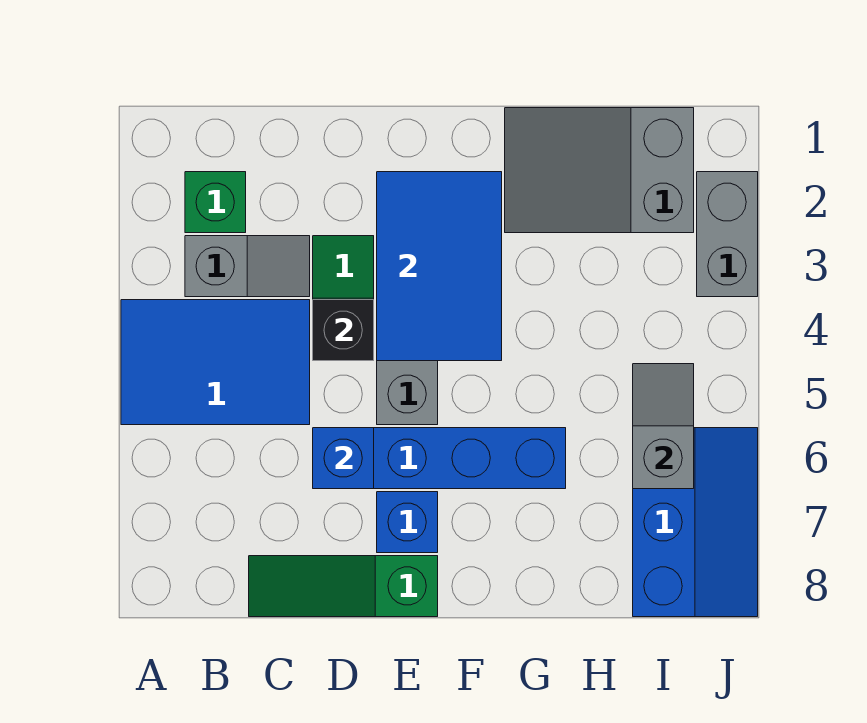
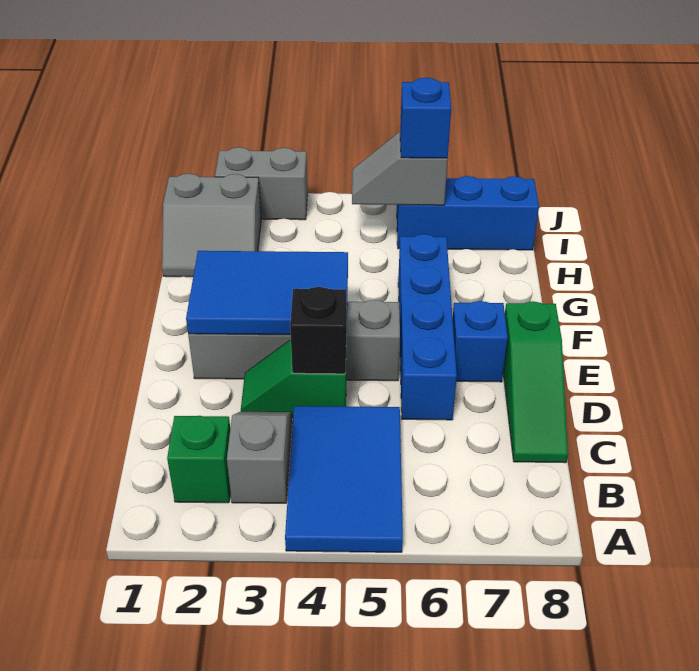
blue 1x1 brick [313,428,374,489] -> blue 1x1 brick moved to [400,78,451,158]
grey 2x3 slope [505,108,694,233] -> grey 2x2 slope [162,174,261,277]

